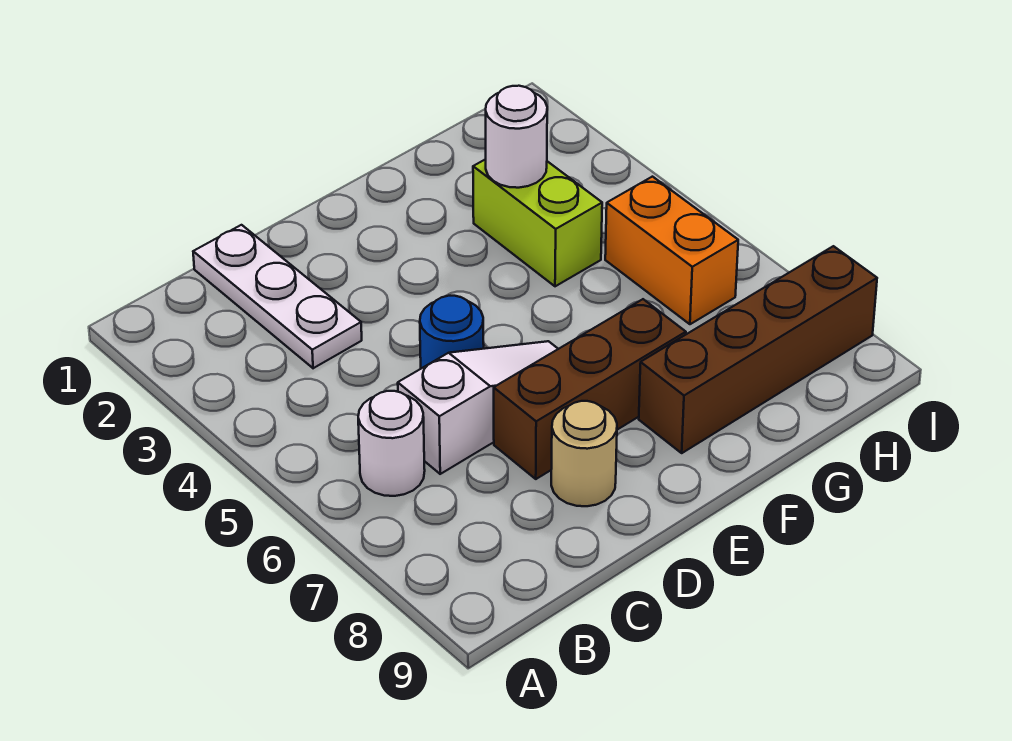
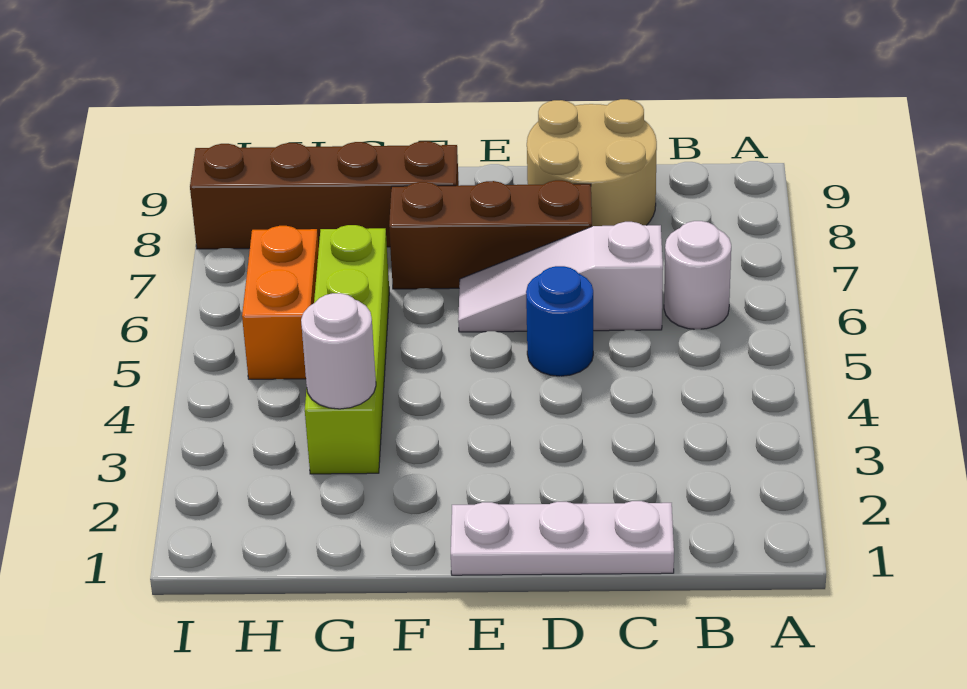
white 1x3 plate [193,225,362,368] -> white 1x3 plate turned to [451,501,674,575]
tan 1x1 round brick [551,401,617,506] -> tan 2x2 round brick [527,99,657,226]
lime 1x2 brick [473,159,602,286] -> lime 1x4 brick [305,225,389,474]

